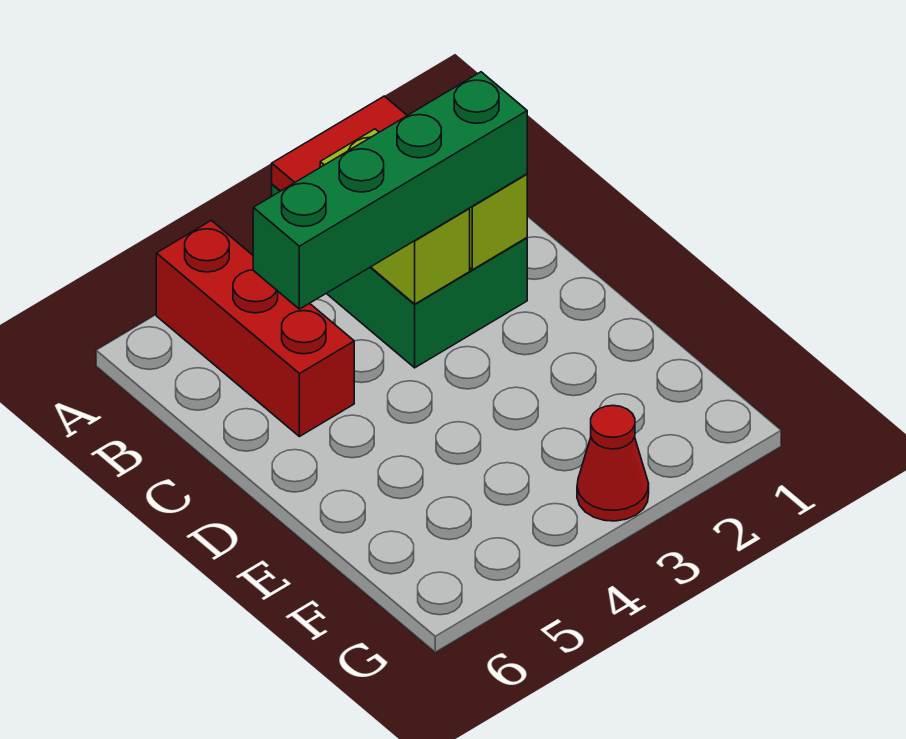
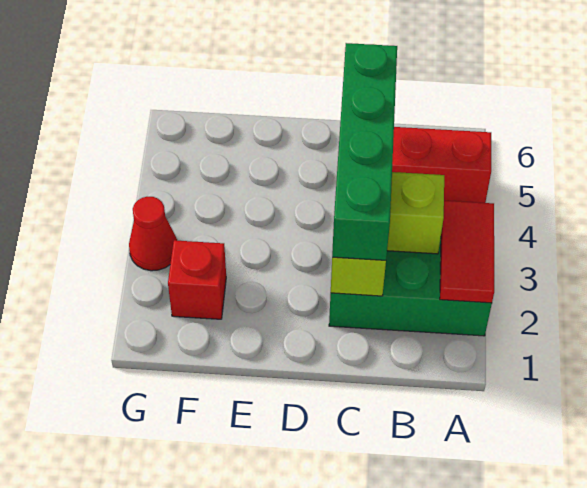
none -> red 1x1 brick [168,240,226,319]

